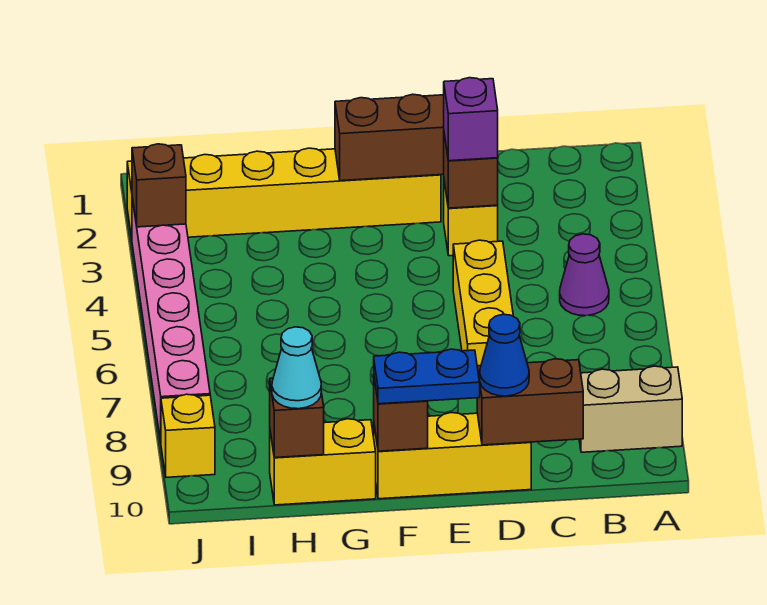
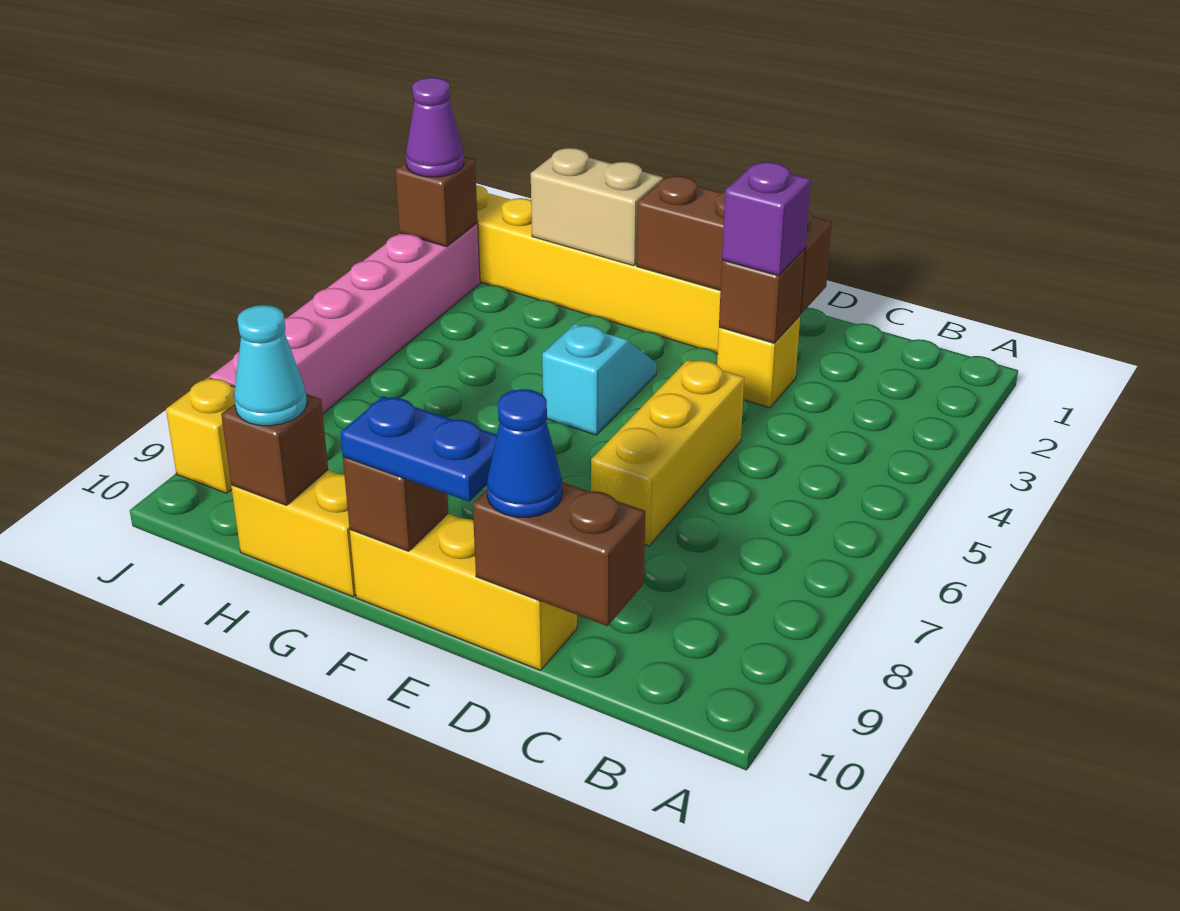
tan 1x2 brick [579,366,682,452] -> tan 1x2 brick moved to [531,148,663,266]
purple 1x1 cone [560,234,609,316] -> purple 1x1 cone moved to [406,78,464,177]
none -> cyan 1x2 slope [542,324,657,435]

